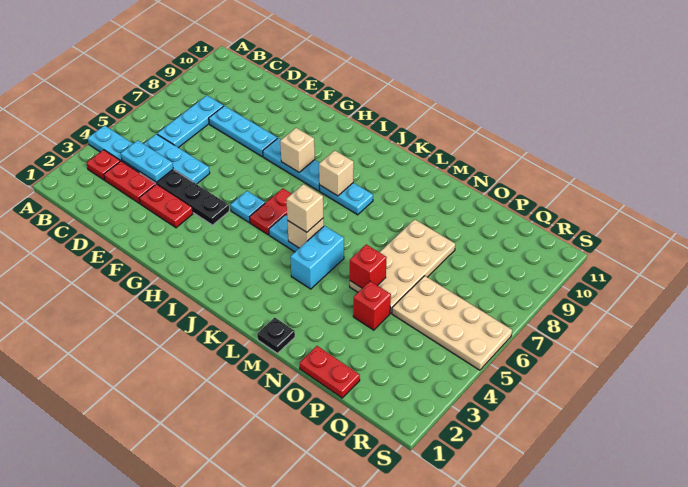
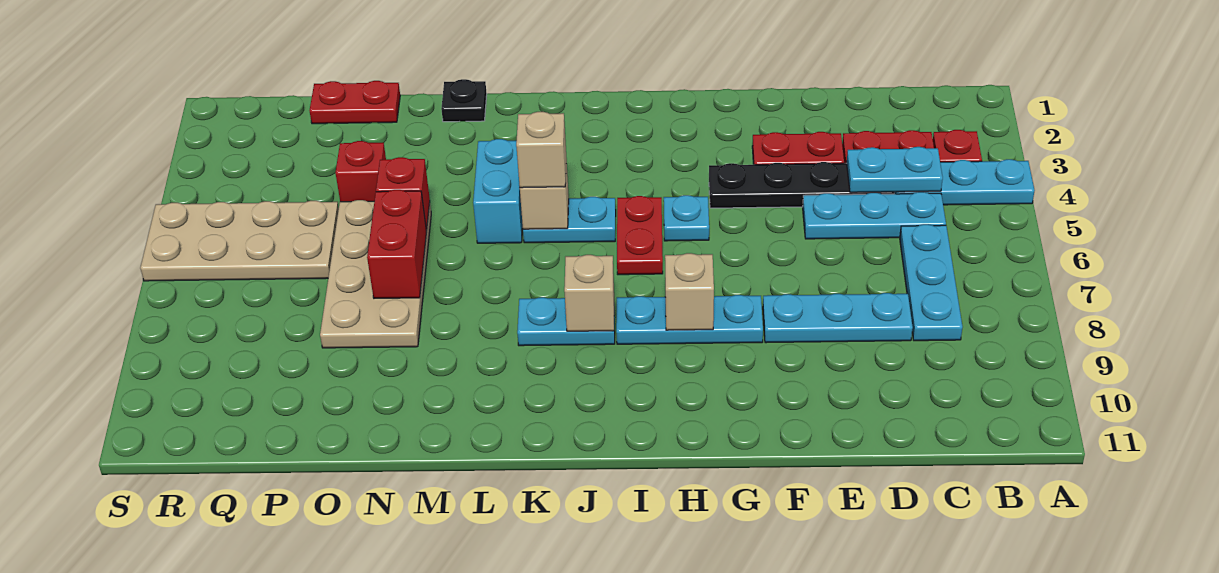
none -> red 1x2 brick [367,190,427,298]

